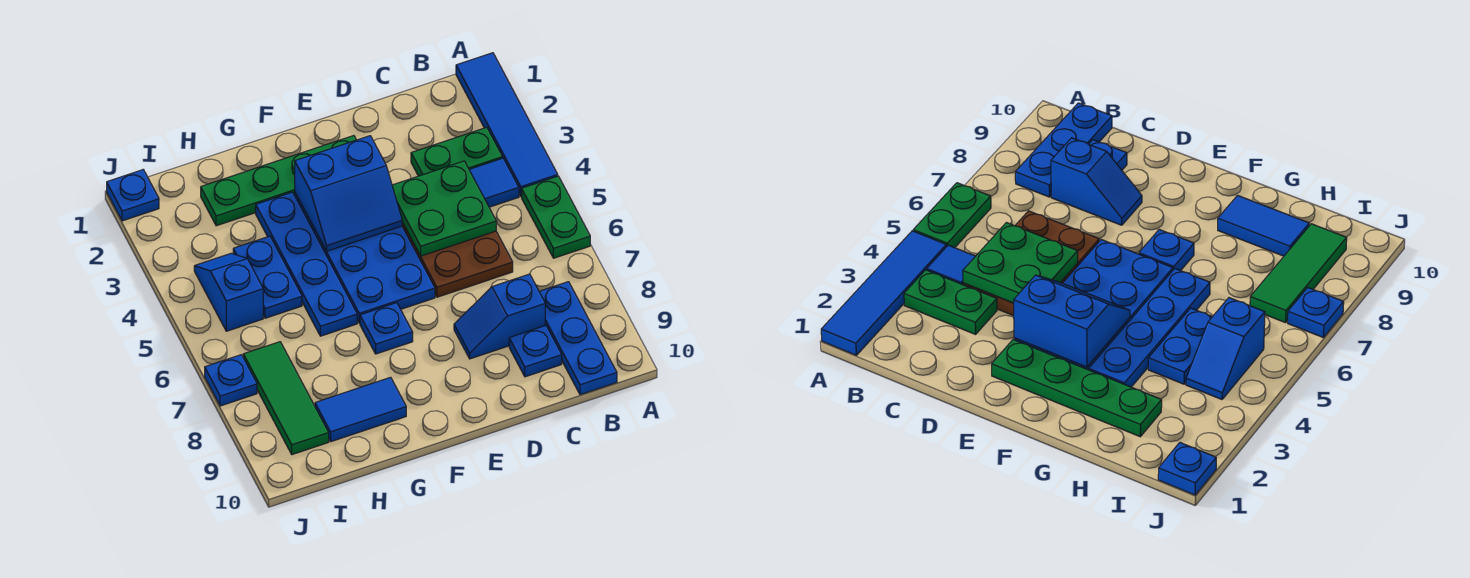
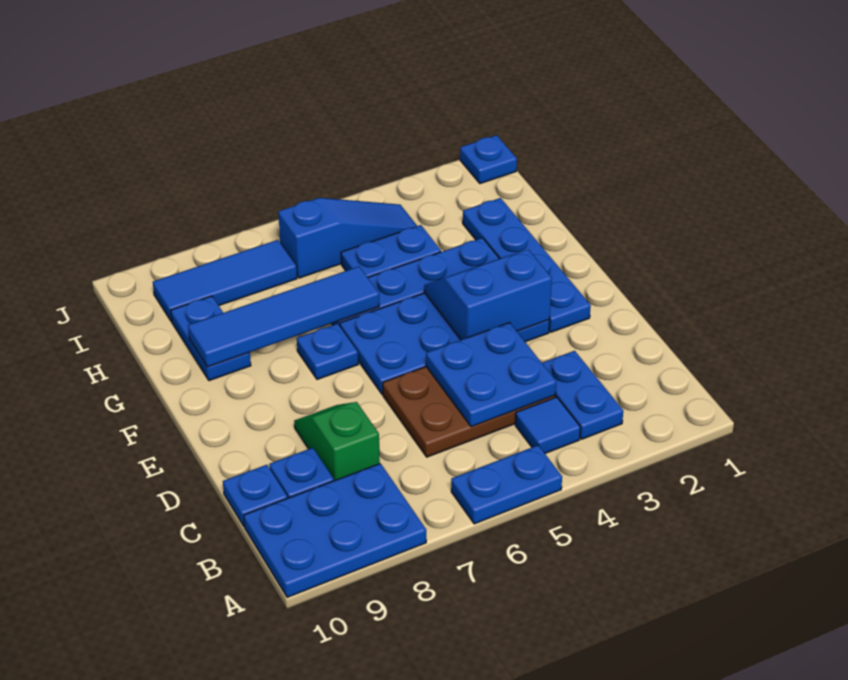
blue 1x4 tile [456,53,558,197] -> blue 1x4 tile moved to [188,267,379,367]
green 1x2 plate [522,176,590,258] -> blue 1x2 plate [451,445,562,524]
green 1x2 plate [411,127,503,176] -> blue 1x2 plate [542,351,623,439]
blue 1x3 plate [539,282,617,395] -> blue 2x3 plate [244,463,426,597]
green 2x2 plate [392,161,496,256] -> blue 2x2 plate [426,323,556,427]
blue 1x2 slope [454,274,545,359] -> green 1x2 slope [294,402,380,481]
green 1x4 plate [201,136,356,226] -> blue 1x4 plate [463,198,591,332]
blue 2x2 slope [295,136,402,251] -> blue 2x2 slope turned to [424,250,552,340]
blue 1x2 tile [315,377,406,442] -> blue 1x2 plate [171,296,251,381]
blue 1x2 slope [194,253,263,331] -> blue 1x3 slope [278,198,417,278]
green 1x3 tile [243,342,329,455] -> blue 1x3 tile [153,240,297,322]
blue 1x1 plate [205,355,257,406] -> blue 1x1 plate moved to [223,465,288,526]

